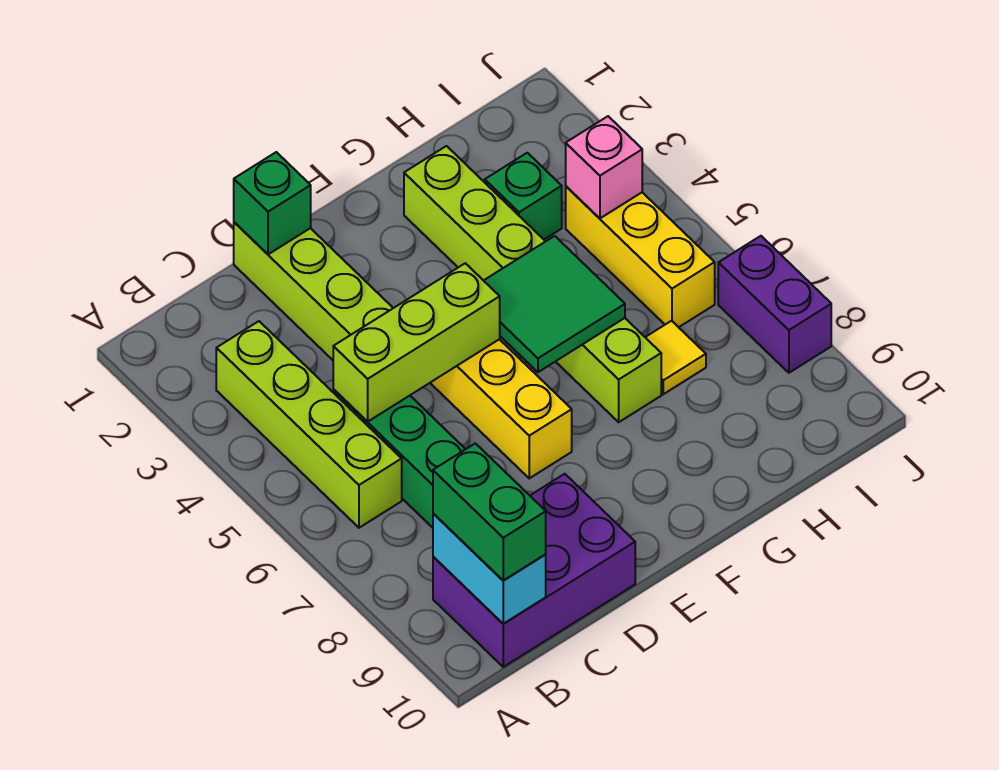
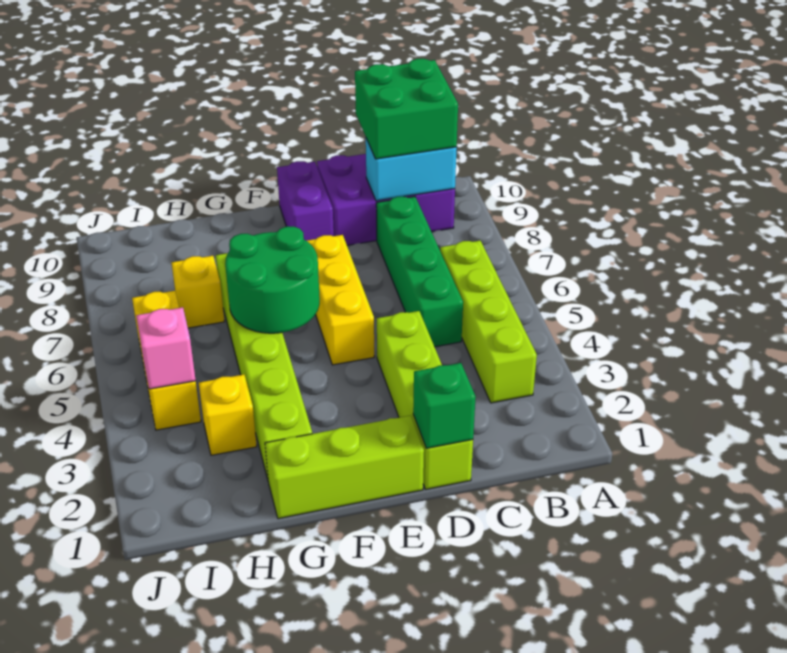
cyan 1x2 brick [433,513,546,624] -> cyan 1x2 brick turned to [366,139,457,201]
green 1x2 brick [433,443,546,581] -> green 2x2 brick [355,59,458,159]
lime 1x3 brick [333,263,500,421] -> lime 1x3 brick moved to [265,415,424,519]
green 2x2 tile [484,236,625,372] -> green 2x2 round brick [225,226,320,333]
green 1x1 brick [485,153,562,239] -> yellow 1x1 brick [199,375,257,455]
yellow 1x1 tile [645,321,706,394] -> yellow 1x1 brick [171,256,225,328]
purple 1x2 brick [718,236,831,373] -> purple 1x2 brick moved to [277,161,334,241]

